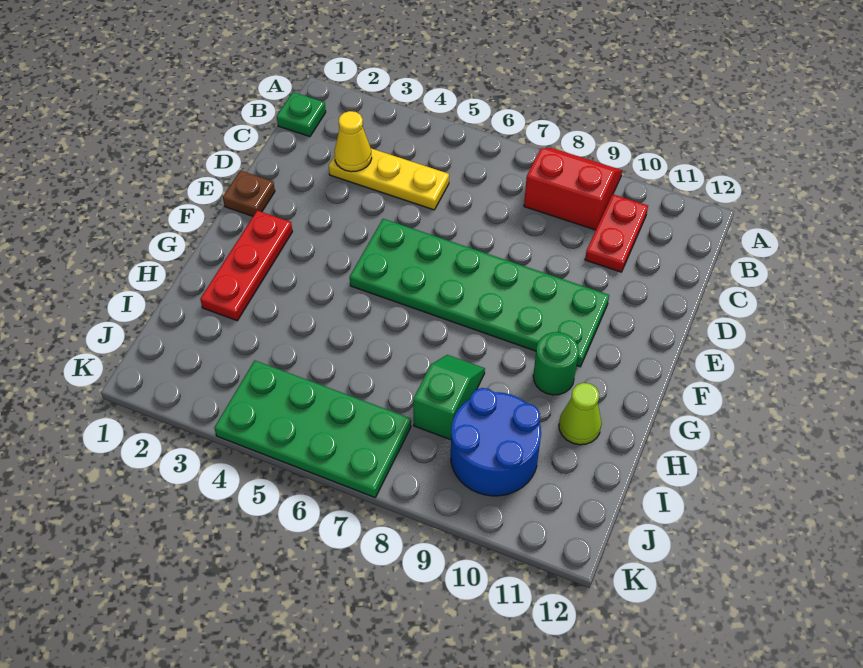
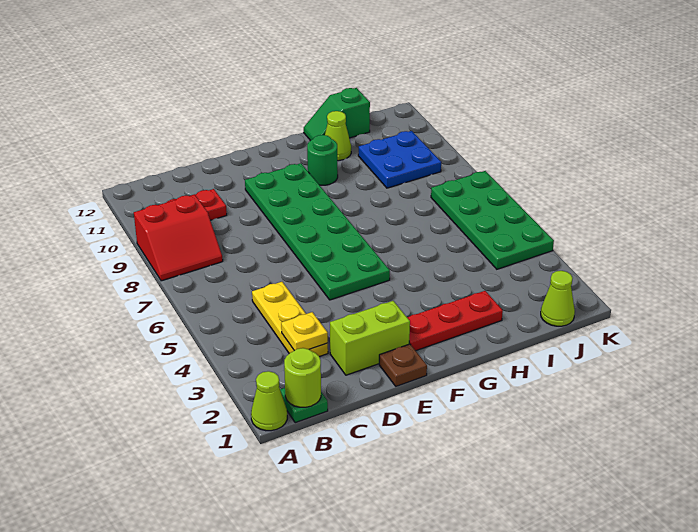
none -> lime 1x1 cone [251,371,287,431]
red 2x2 slope [524,148,622,230] -> red 2x2 slope turned to [134,194,223,281]
none -> lime 1x1 round brick [284,348,321,407]
yellow 1x1 cone [334,111,372,172] -> yellow 1x1 plate [281,312,328,351]
none -> lime 1x2 brick [330,301,410,375]
green 1x2 slope [413,355,485,440] -> green 1x2 slope moved to [304,88,370,141]
blue 2x2 round brick [451,388,541,496] -> blue 2x2 plate [358,131,441,188]
none -> lime 1x1 cone [541,271,575,326]

